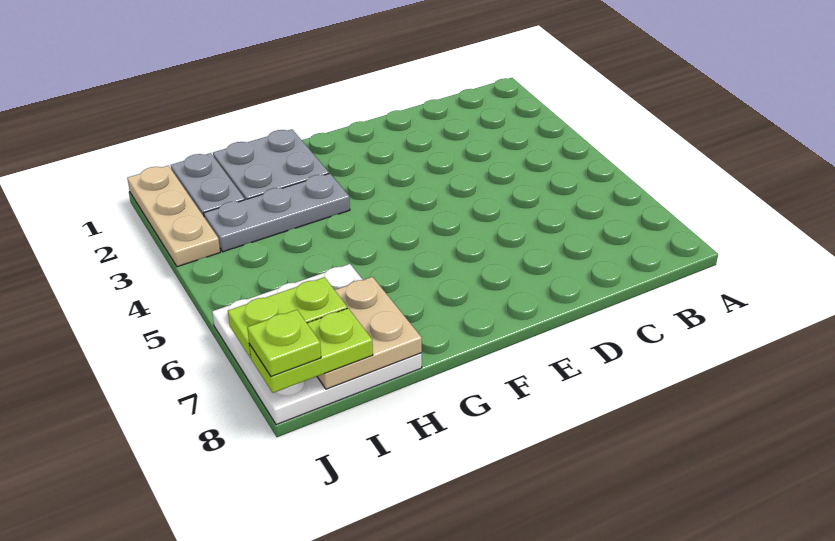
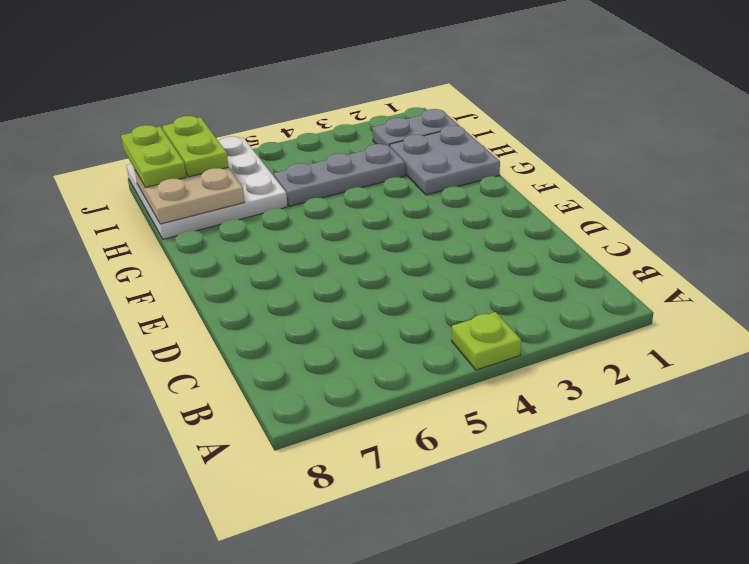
grey 1x3 plate [204,174,350,252] -> grey 1x3 plate turned to [274,144,405,206]
tan 1x3 plate [127,166,220,267] -> none
lime 1x1 plate [247,310,321,377] -> lime 1x1 plate moved to [452,312,521,370]

